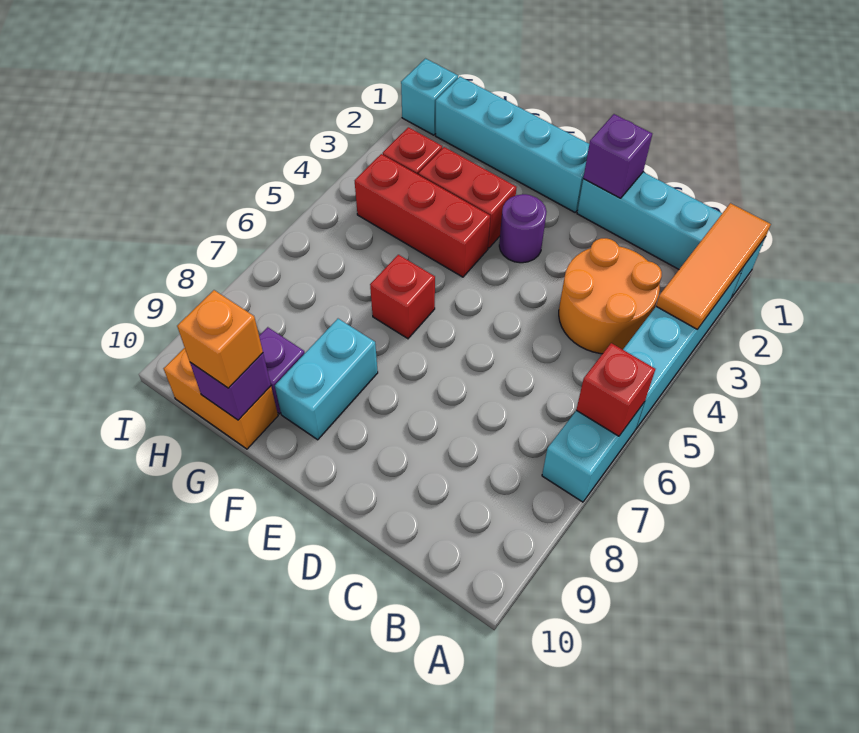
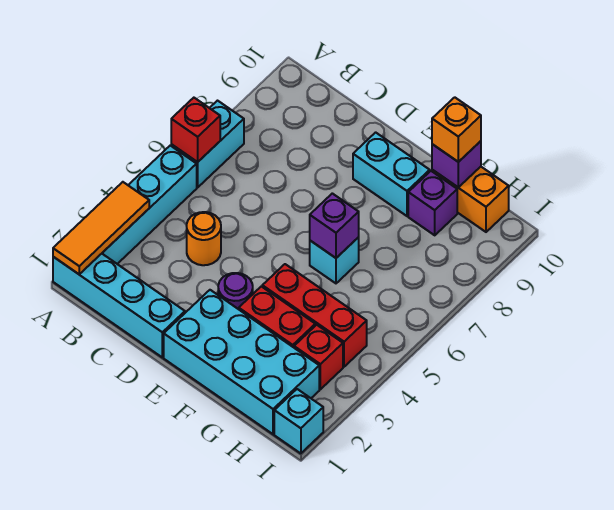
orange 2x2 round brick [559,238,662,354] -> orange 1x1 round brick [187,212,221,265]
purple 1x1 brick [583,114,652,198] -> purple 1x1 brick moved to [310,193,359,258]
cyan 1x4 brick [436,77,589,212] -> cyan 2x4 brick [164,290,319,434]
red 1x1 brick [370,255,435,339] -> cyan 1x1 brick [310,237,359,283]
cyan 1x2 brick [275,319,378,440] -> cyan 1x2 brick turned to [353,132,430,216]

